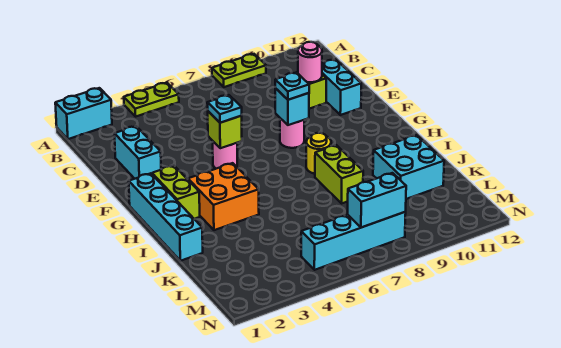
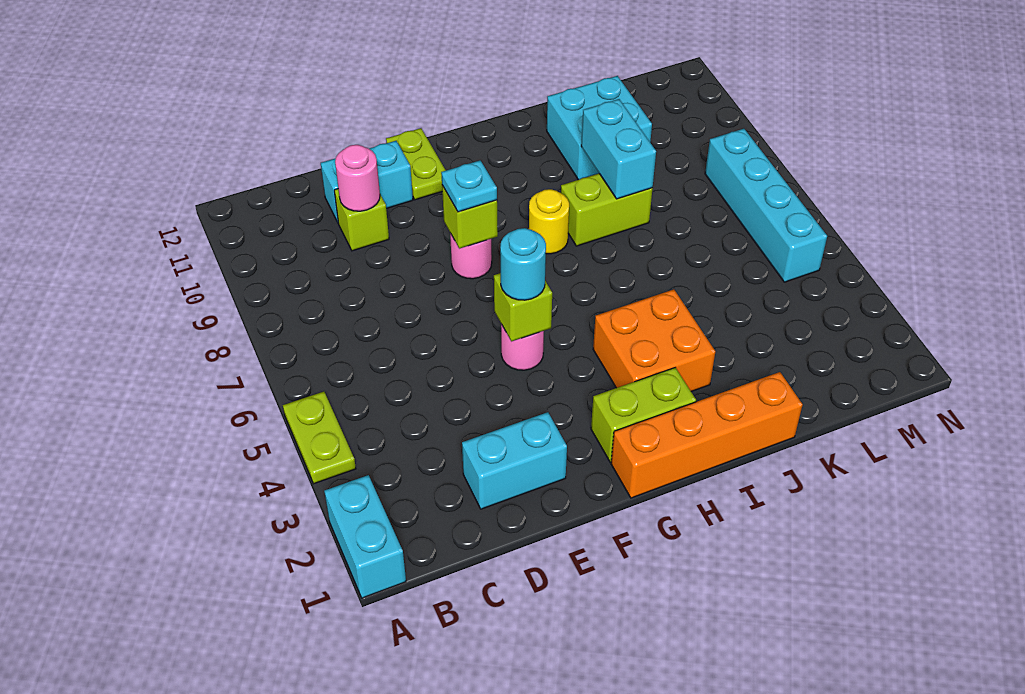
lime 1x2 plate [212,54,266,87] -> lime 1x2 plate moved to [386,128,446,200]
cyan 1x1 plate [207,95,242,123] -> cyan 1x1 round brick [500,228,546,300]
cyan 1x1 brick [275,88,309,125] -> lime 1x1 brick [442,185,498,249]
cyan 1x4 brick [129,173,203,261] -> orange 1x4 brick [611,372,803,498]
cyan 1x2 brick [348,173,406,228] -> cyan 1x2 brick moved to [581,99,656,199]

